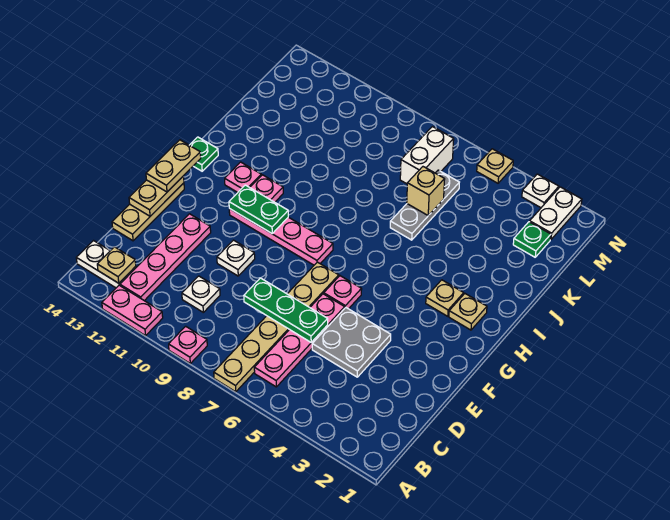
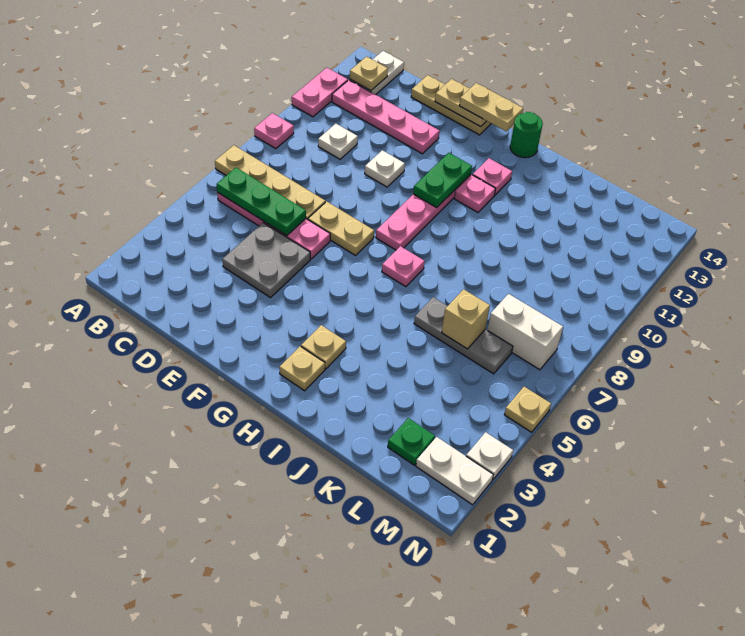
green 1x3 plate [244,278,328,342] -> green 1x3 plate turned to [217,168,306,236]
pink 1x1 plate [324,276,362,309] -> pink 1x1 plate moved to [382,246,425,287]
green 1x1 plate [190,137,218,171] -> green 1x1 round brick [510,112,543,158]

